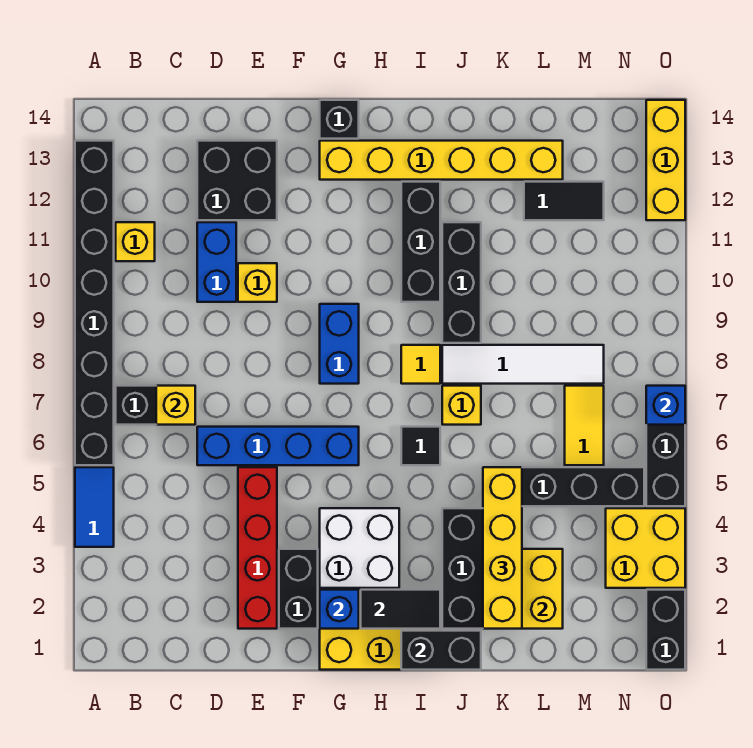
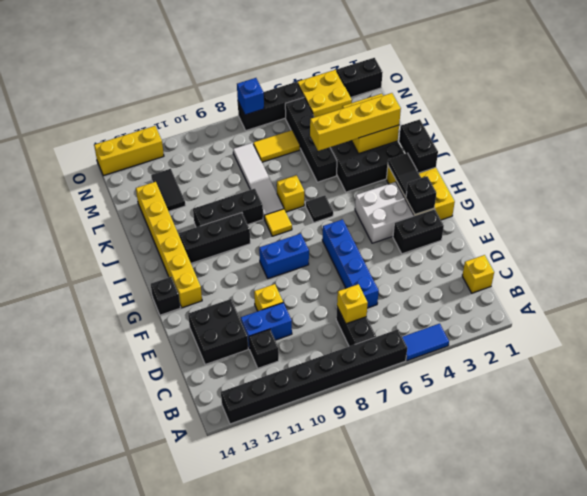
yellow 1x1 brick [116,222,155,261] -> yellow 1x1 brick moved to [462,255,494,293]
none -> black 1x1 brick [249,329,279,368]
red 1x4 brick [238,467,277,629] -> none
blue 1x1 brick [320,590,359,629] -> black 1x1 brick [406,176,436,214]

